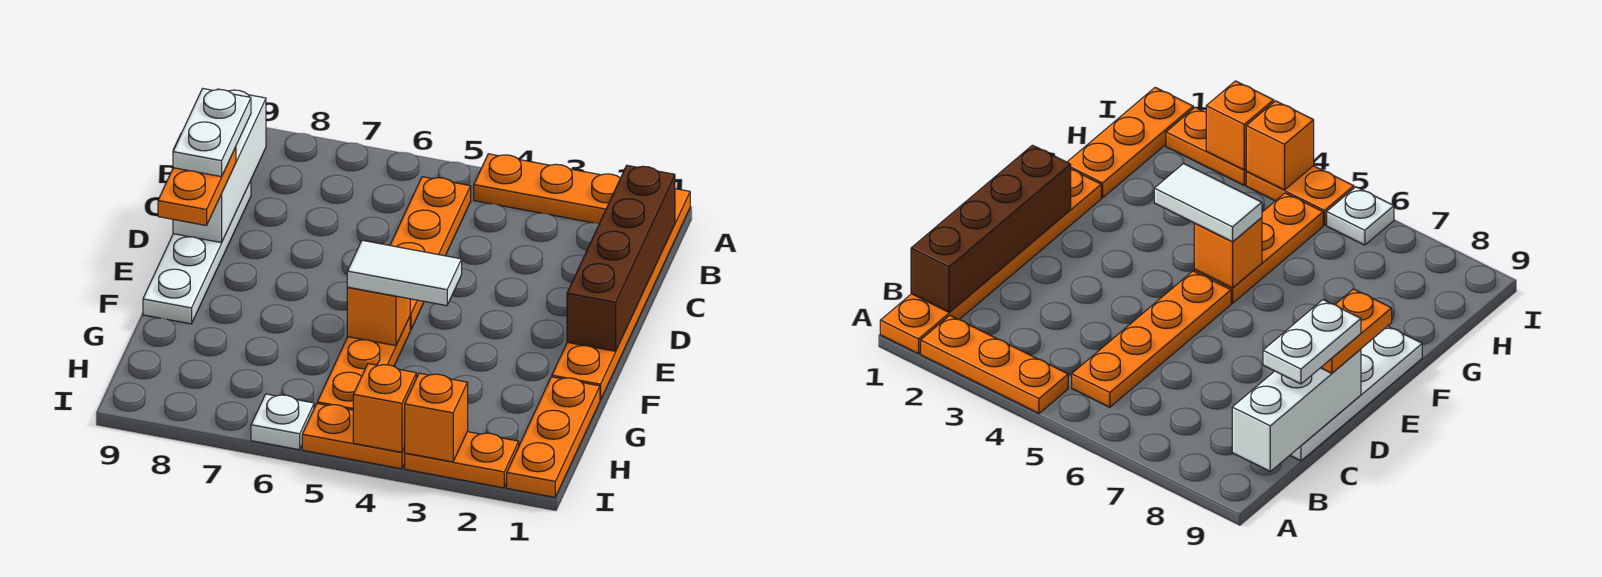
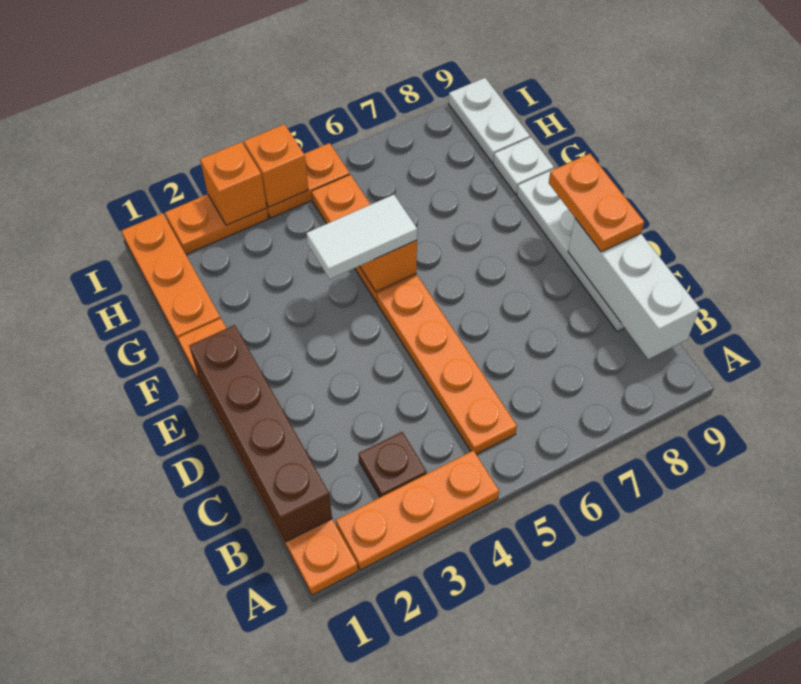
none -> brown 1x1 plate [359,432,427,497]
white 1x2 plate [173,89,251,177] -> white 1x2 plate moved to [449,78,530,163]
white 1x1 plate [251,394,314,450] -> white 1x1 plate moved to [493,137,554,194]

